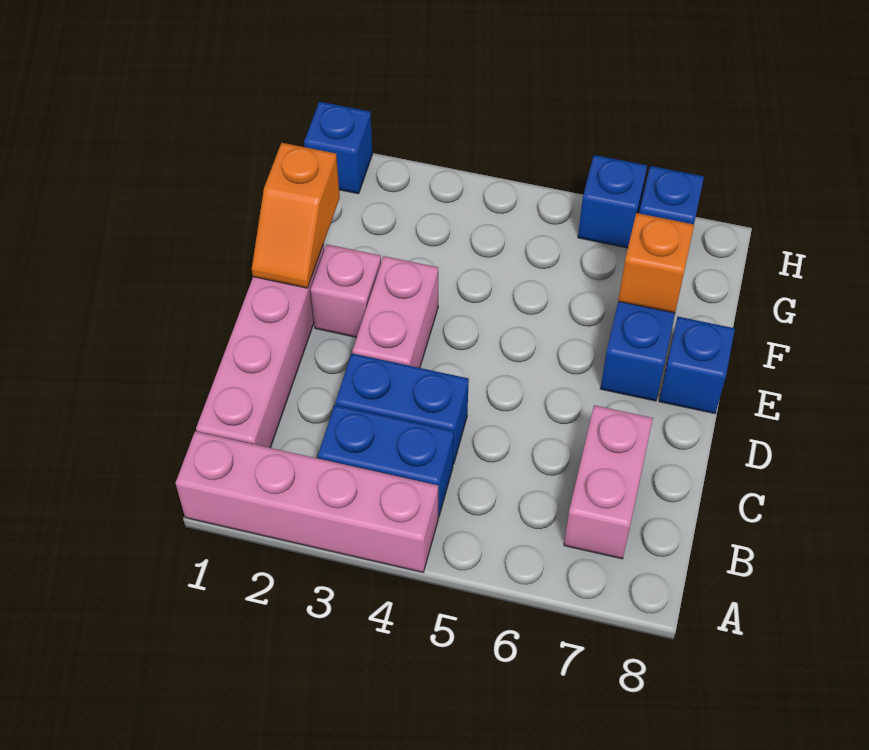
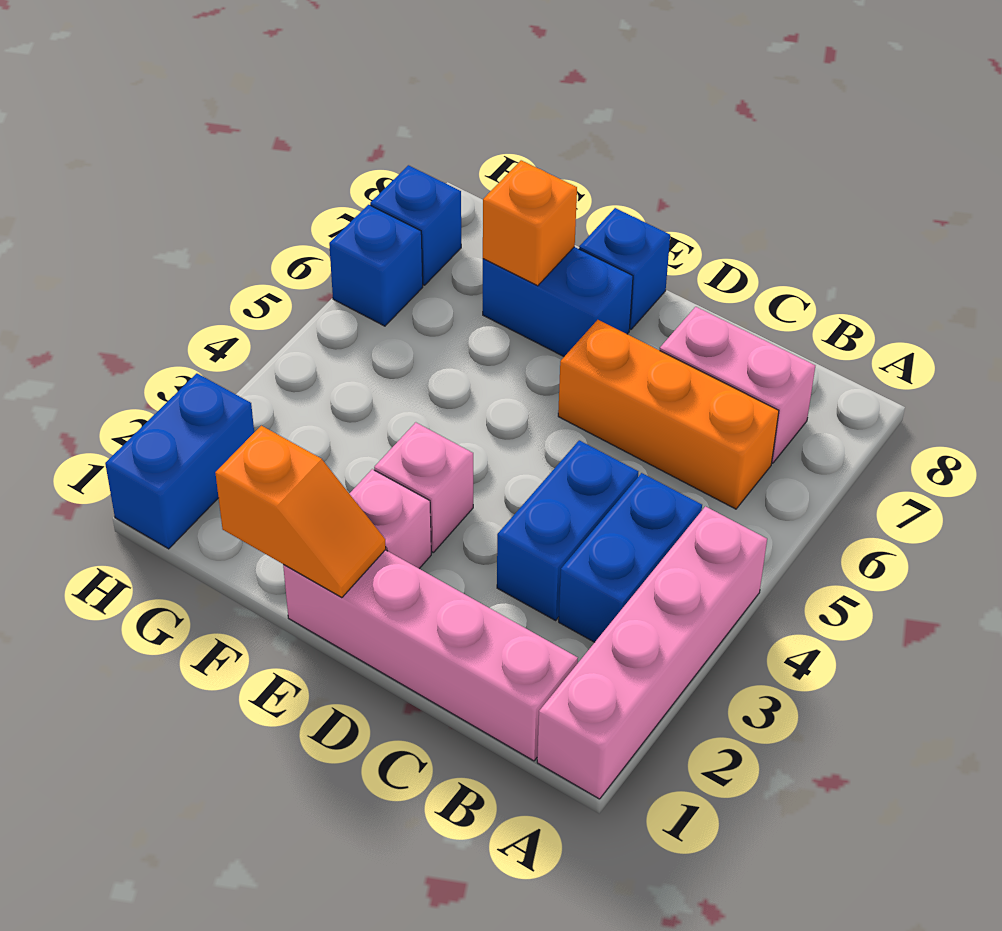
none -> orange 1x3 brick [558,320,779,509]
pink 1x2 brick [352,256,438,368] -> pink 1x1 brick [374,422,473,552]
blue 1x1 brick [304,102,373,194] -> blue 1x2 brick [105,373,254,549]

